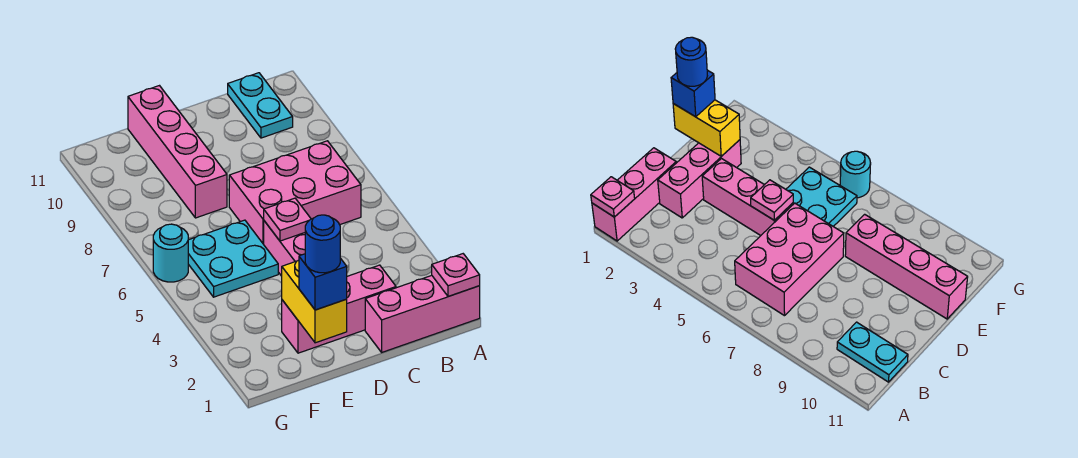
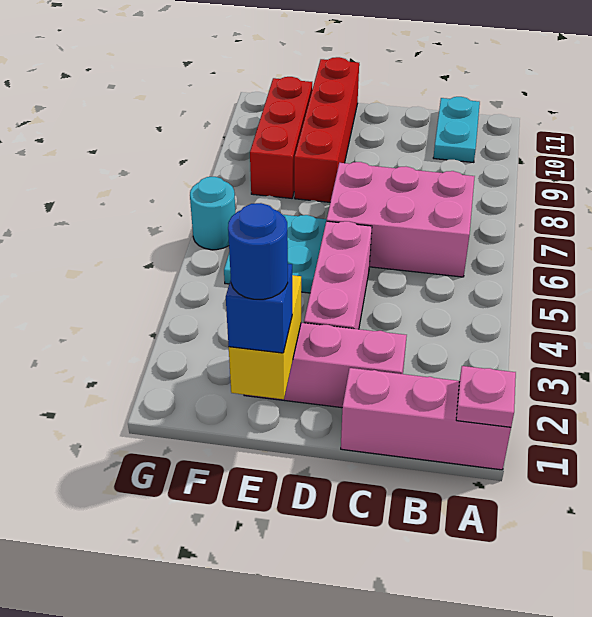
pink 1x1 plate [264,198,311,241] -> none
pink 1x4 brick [128,86,227,218] -> red 1x4 brick [294,57,359,202]
none -> red 1x3 brick [250,77,312,198]

